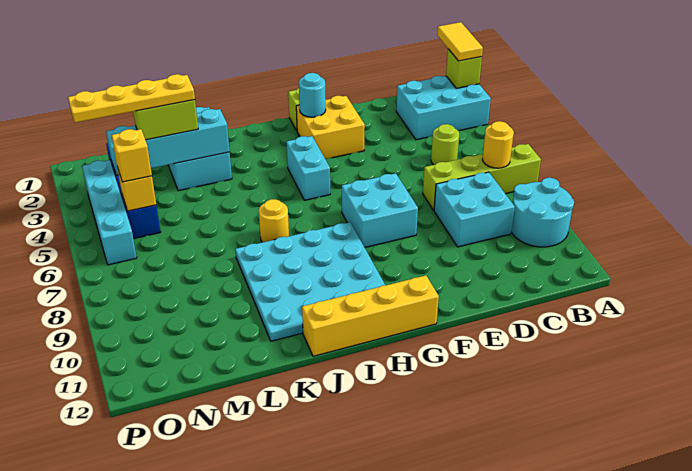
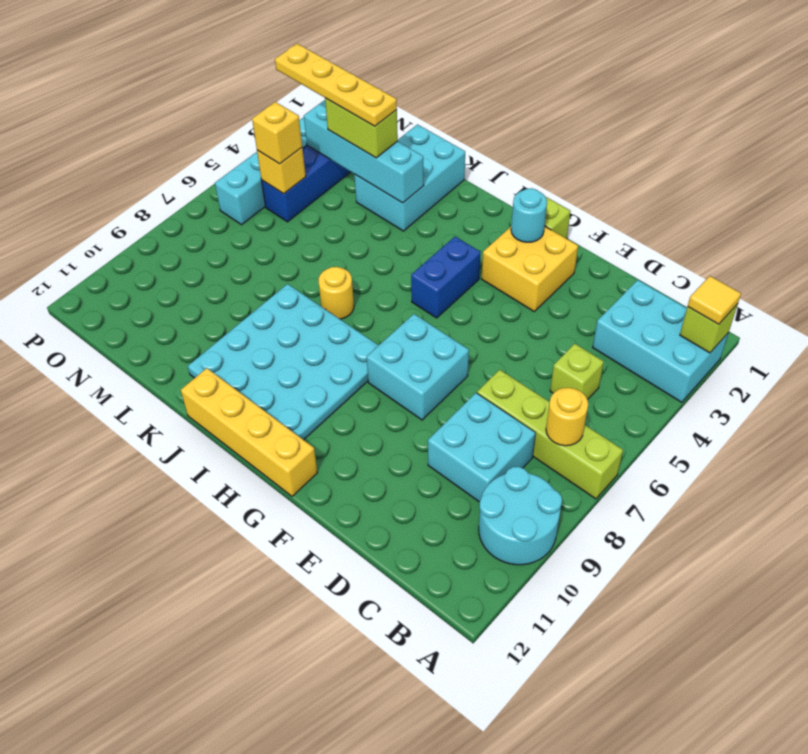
yellow 1x2 tile [437,22,483,61] -> yellow 1x1 tile [688,276,741,324]
lime 1x1 round brick [431,124,459,165] -> lime 1x1 brick [550,344,604,400]
cyan 1x2 brick [286,136,330,200] -> blue 1x2 brick [411,237,481,318]

